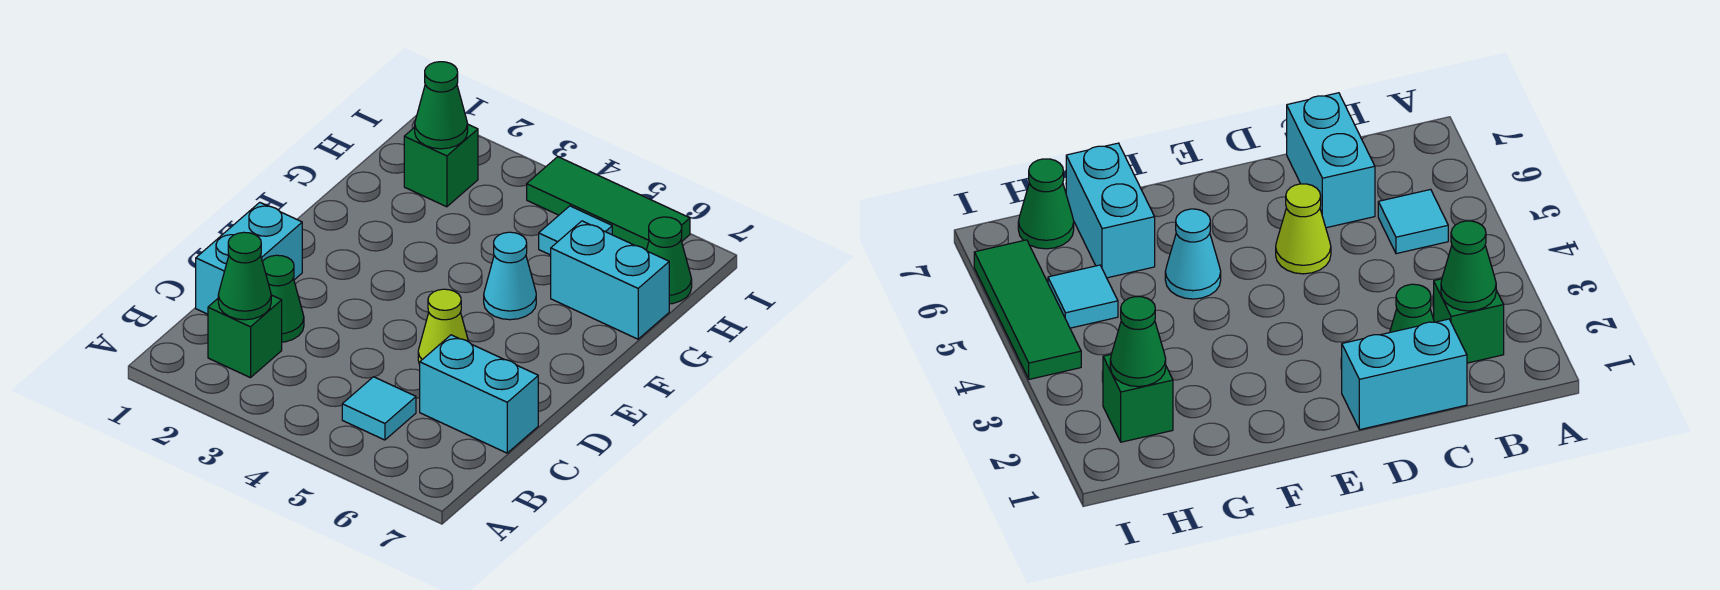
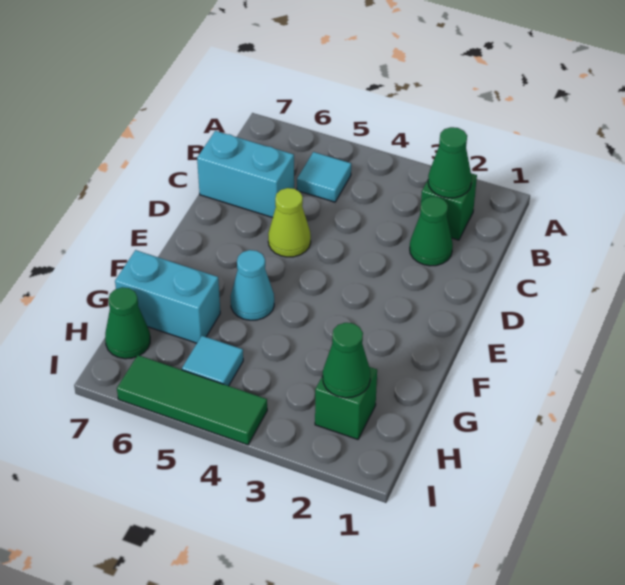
cyan 1x2 brick [196,202,302,314] -> none

